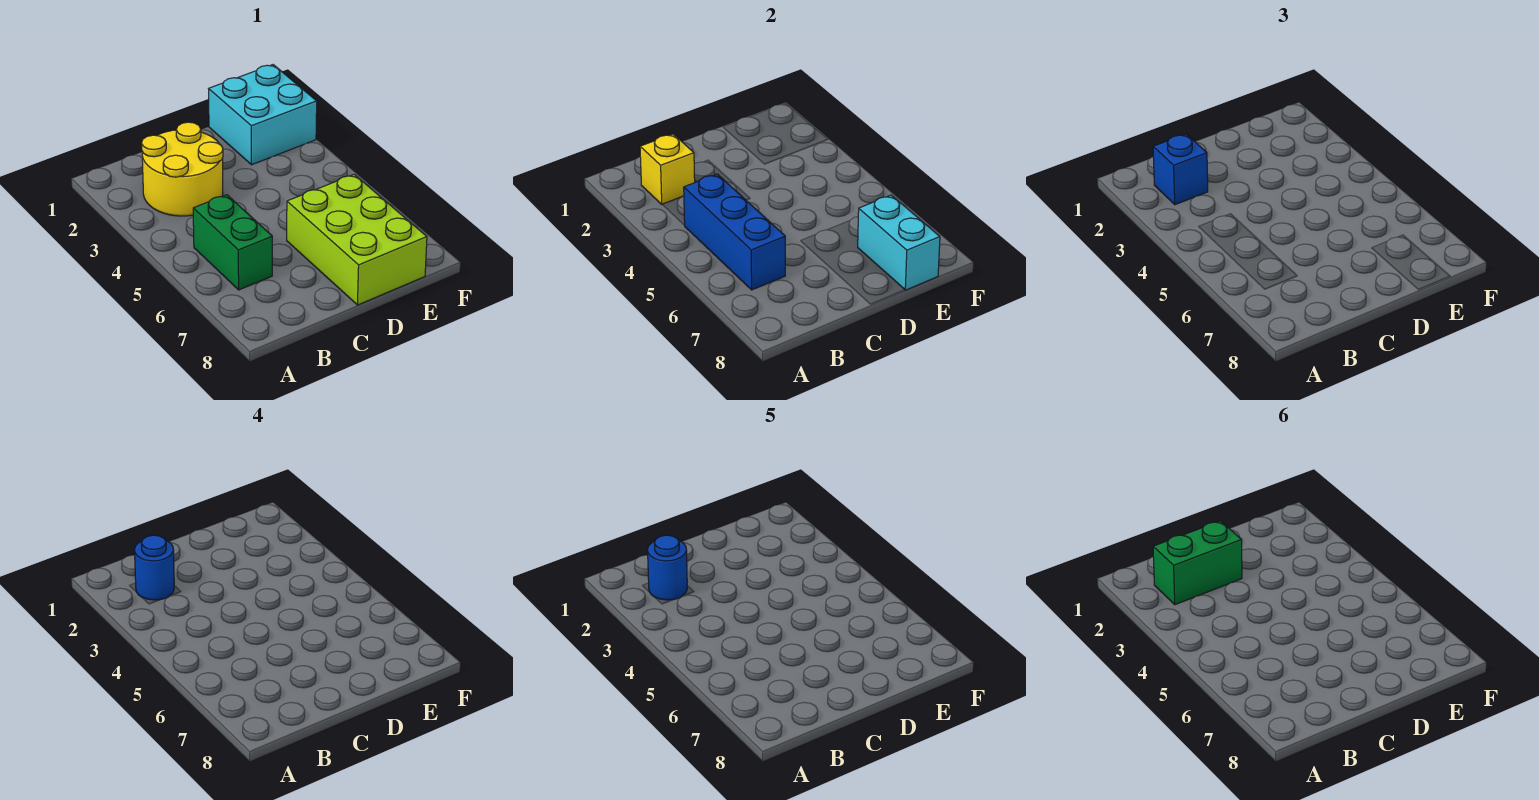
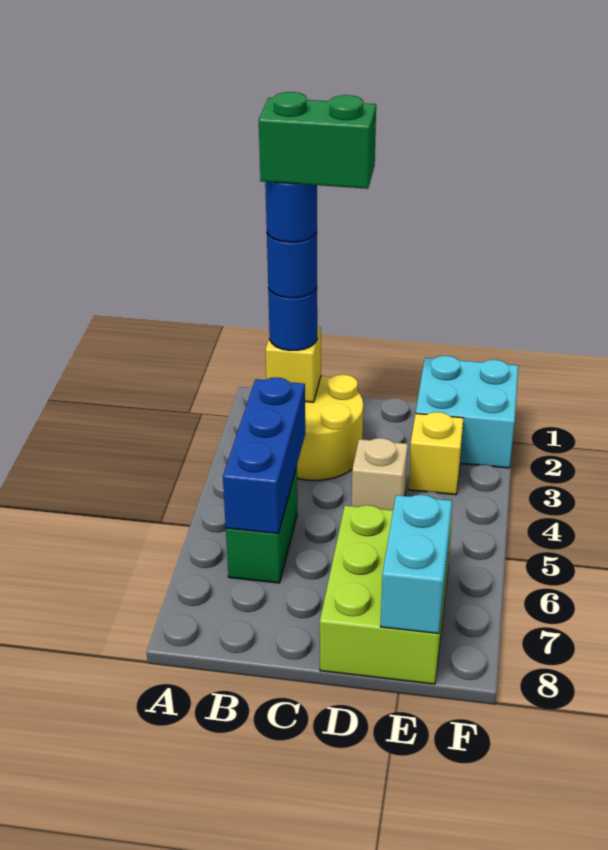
blue 1x1 brick [1153,134,1208,205] -> blue 1x1 round brick [268,288,317,351]
none -> tan 1x1 brick [352,438,408,510]
none -> yellow 1x1 brick [408,412,464,495]

